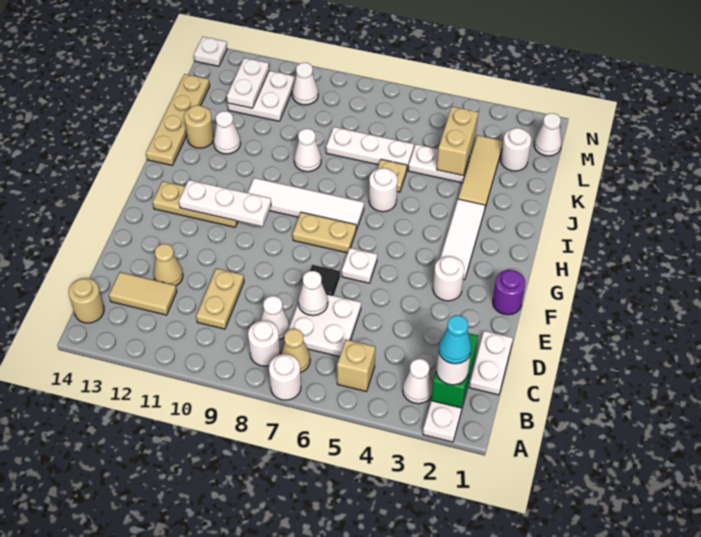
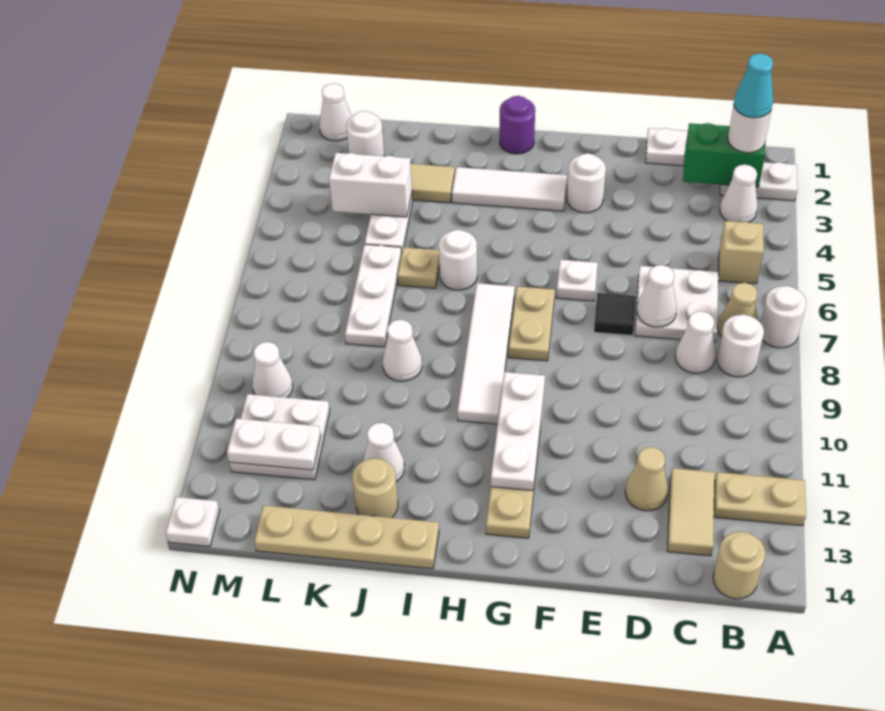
tan 1x2 plate [196,268,244,329] -> tan 1x2 plate moved to [714,472,806,526]
purple 1x1 round brick [493,270,525,315] -> purple 1x1 round brick moved to [500,96,535,154]
tan 1x2 brick [437,107,478,175] -> white 1x2 brick [329,153,412,217]

